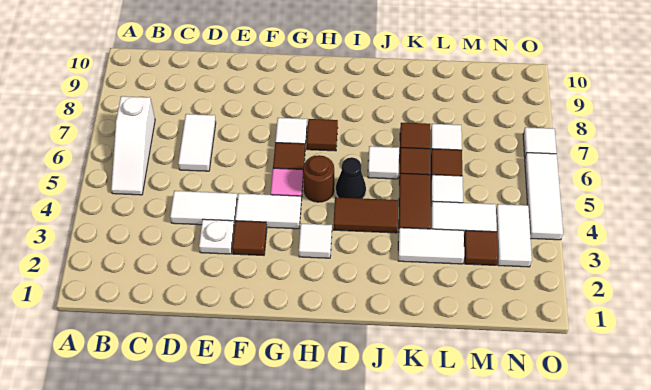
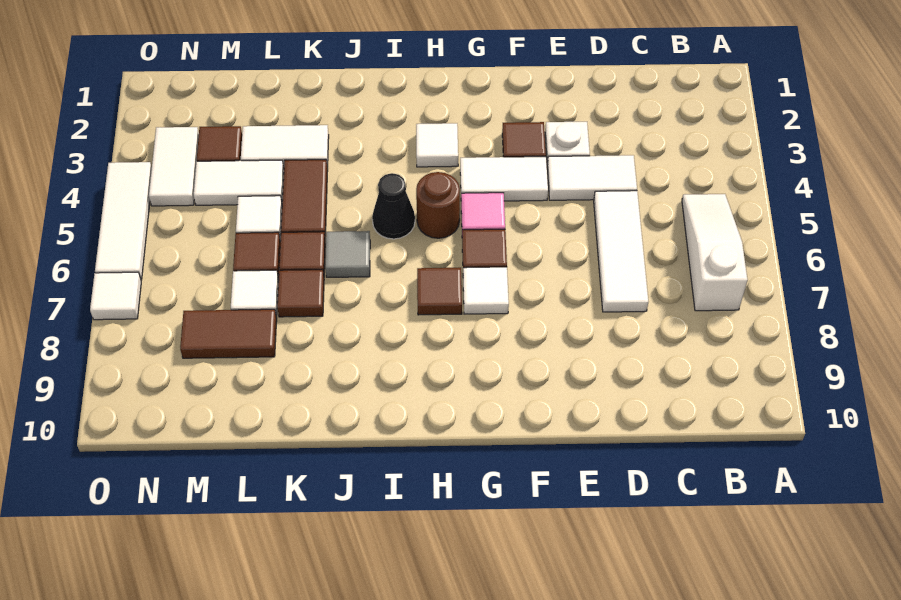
white 1x2 tile [178,114,216,171] -> white 1x3 tile [594,191,648,312]
brown 1x2 tile [333,197,398,233] -> brown 1x2 tile moved to [180,309,277,358]
white 1x1 tile [368,146,399,179] -> grey 1x1 tile [325,231,370,277]

